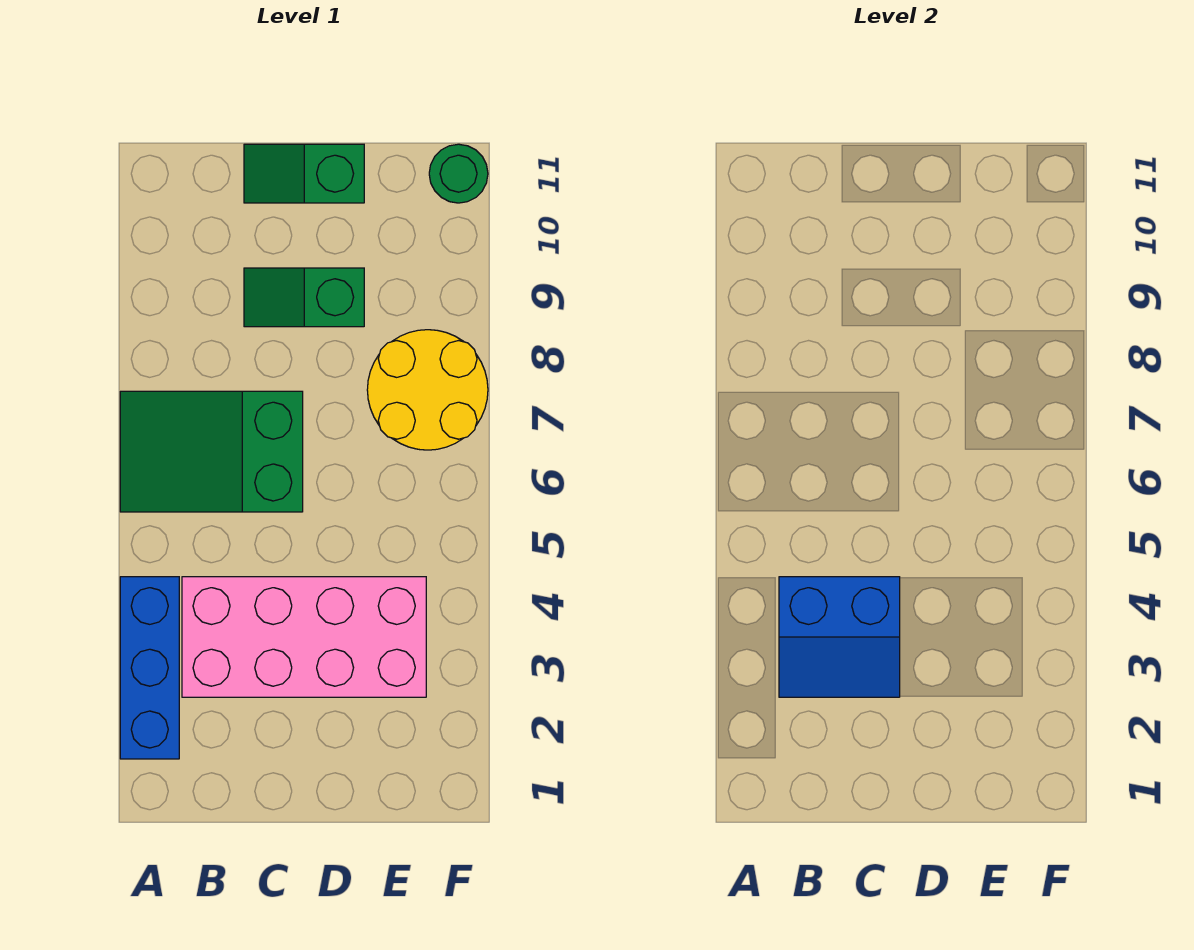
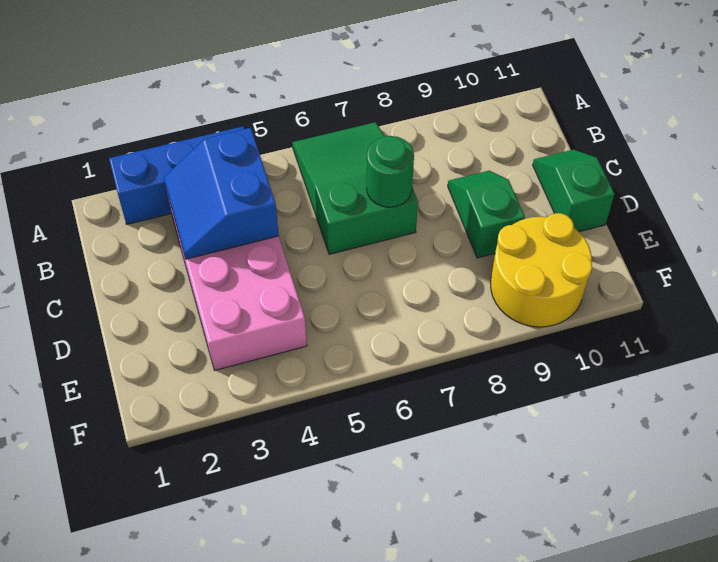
yellow 2x2 round brick [367,330,488,450] -> yellow 2x2 round brick moved to [491,213,592,327]
green 1x1 round brick [429,144,488,203] -> green 1x1 round brick moved to [367,136,414,207]

